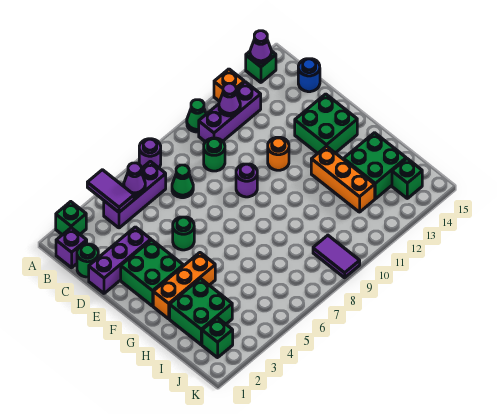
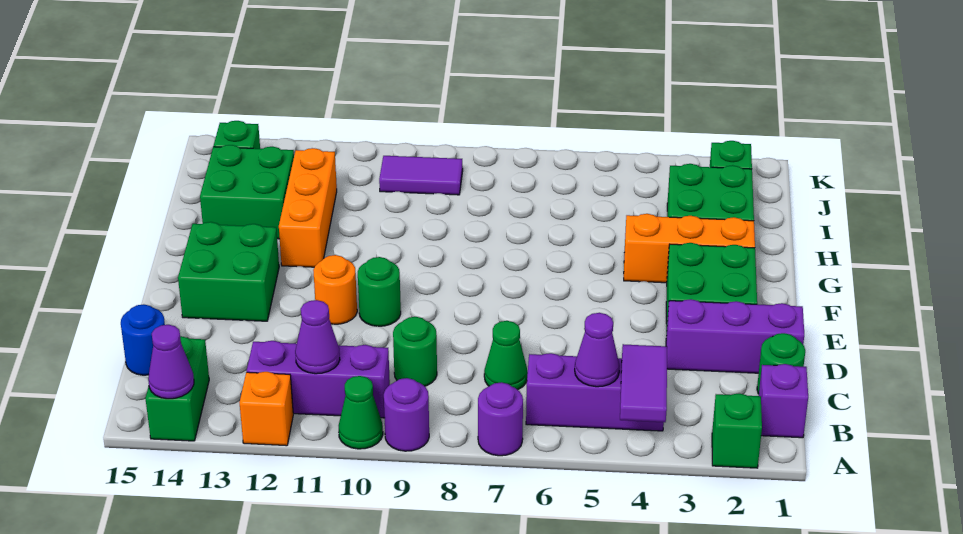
green 1x1 brick [246,51,276,82] -> green 1x2 brick [145,336,209,441]
green 1x1 round brick [173,217,194,250] -> green 1x1 round brick moved to [358,257,401,326]
purple 1x1 round brick [236,164,257,197] -> purple 1x1 round brick moved to [384,378,429,451]
purple 1x2 tile [313,235,360,278] -> purple 1x2 tile turned to [379,156,463,195]

